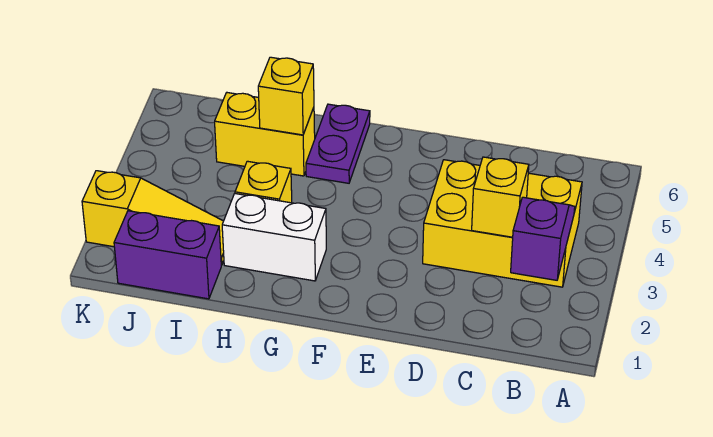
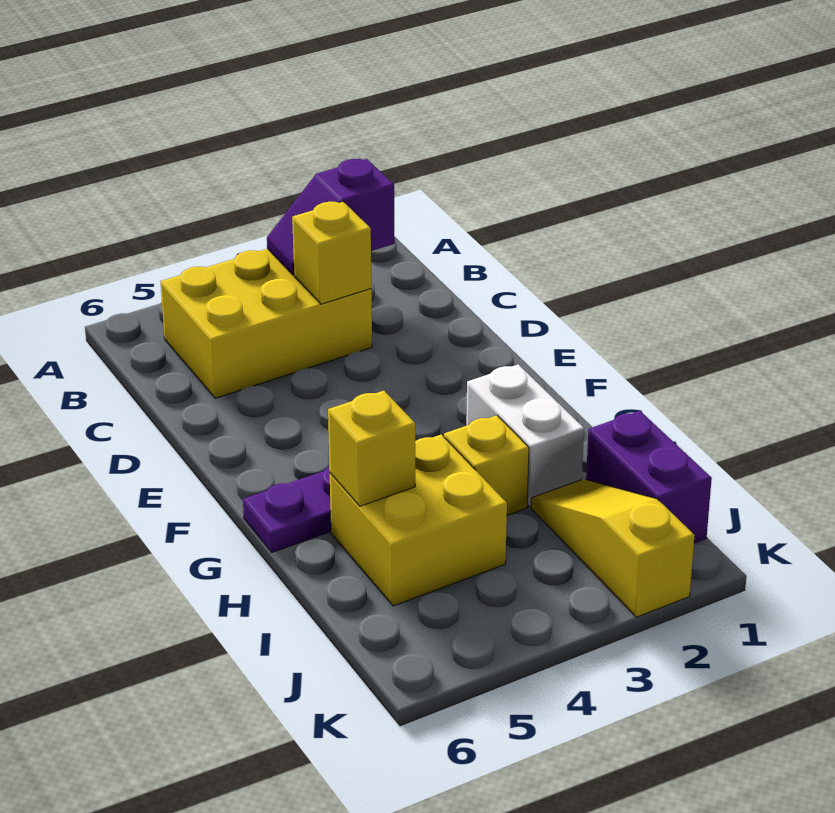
yellow 2x3 brick [423,160,582,287] -> yellow 2x3 brick turned to [160,249,372,398]
yellow 1x2 brick [215,93,315,176] -> yellow 2x2 brick [330,435,507,606]

